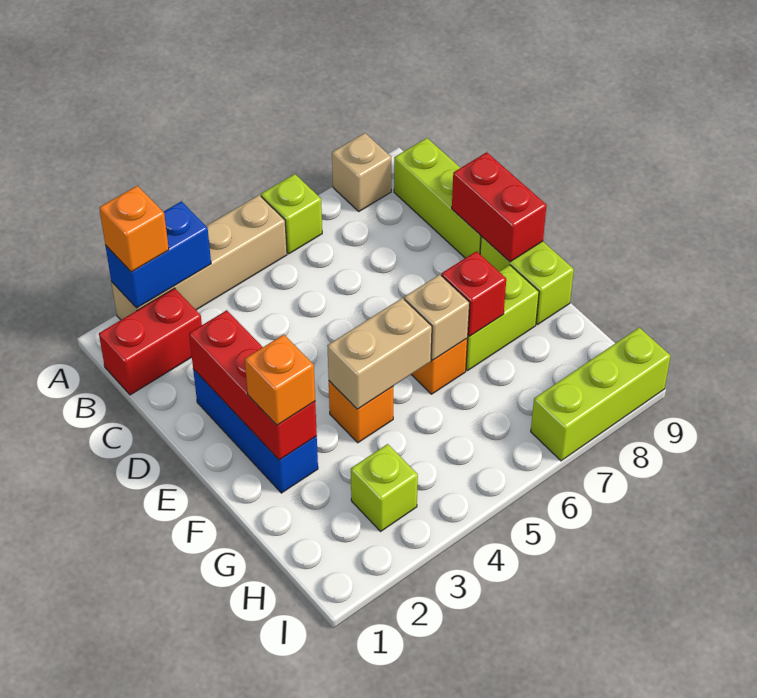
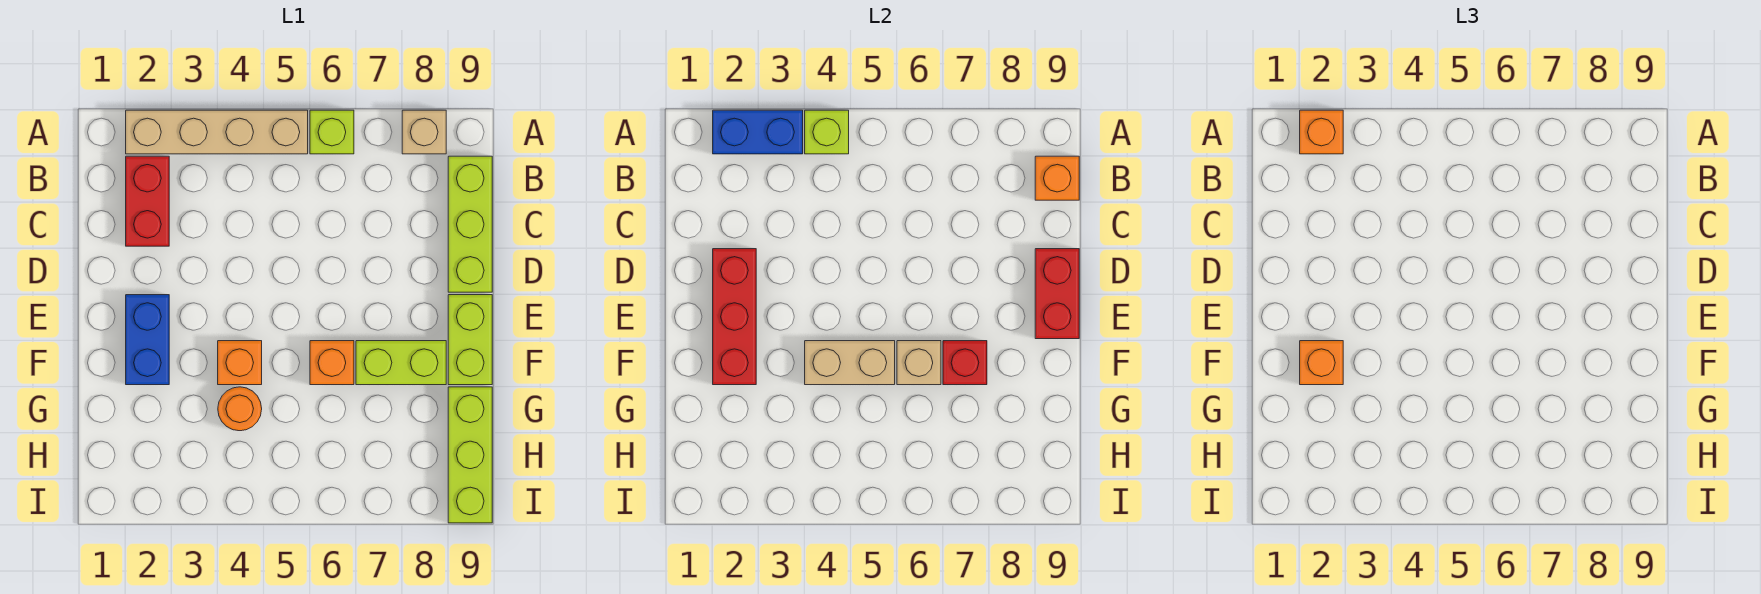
red 1x2 brick [99,288,202,395] -> red 1x2 brick turned to [126,156,169,246]
none -> orange 1x1 brick [1035,156,1079,200]
blue 1x3 brick [193,369,318,493] -> blue 1x2 brick [126,295,169,385]
none -> orange 1x1 round brick [218,387,262,431]
lime 1x1 brick [351,444,418,531] -> lime 1x1 brick moved to [805,110,849,154]
lime 1x3 brick [531,328,670,461] -> lime 1x3 brick turned to [448,387,492,523]

